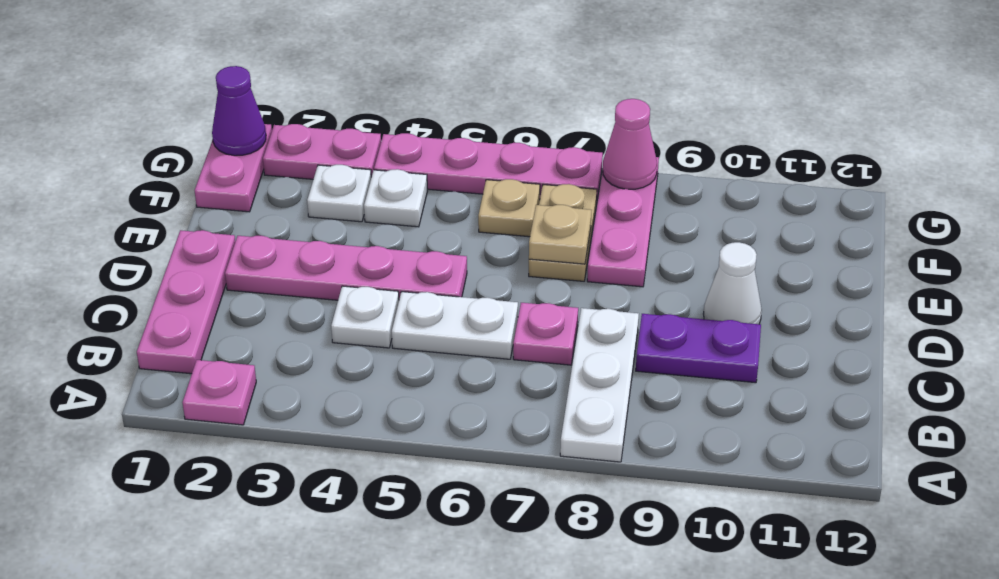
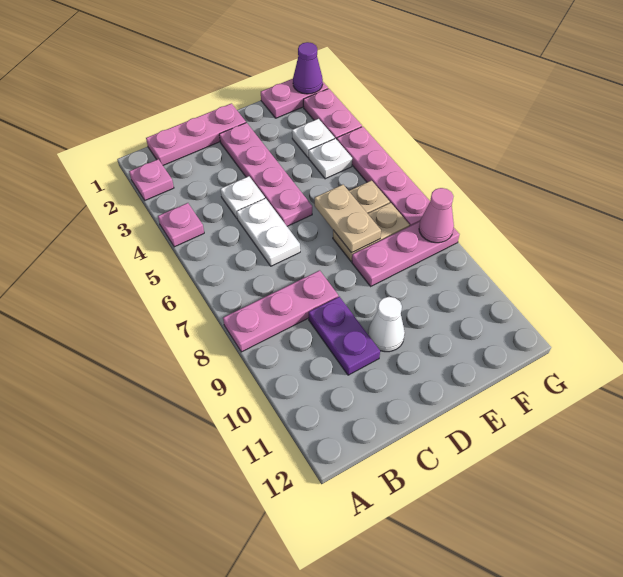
white 1x3 plate [560,308,639,462] -> pink 1x3 plate [223,270,338,352]
pink 1x1 plate [513,303,578,365] -> pink 1x1 plate moved to [158,203,204,247]
tan 1x1 plate [529,205,592,264] -> tan 1x2 plate [315,185,381,253]

